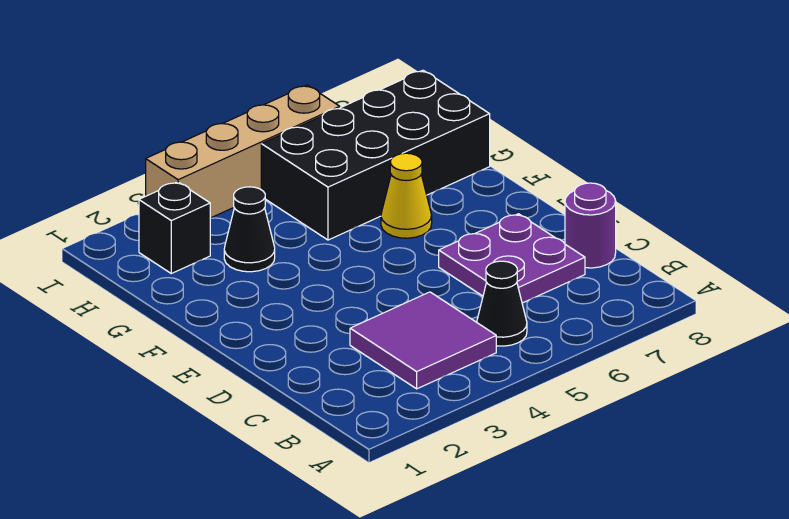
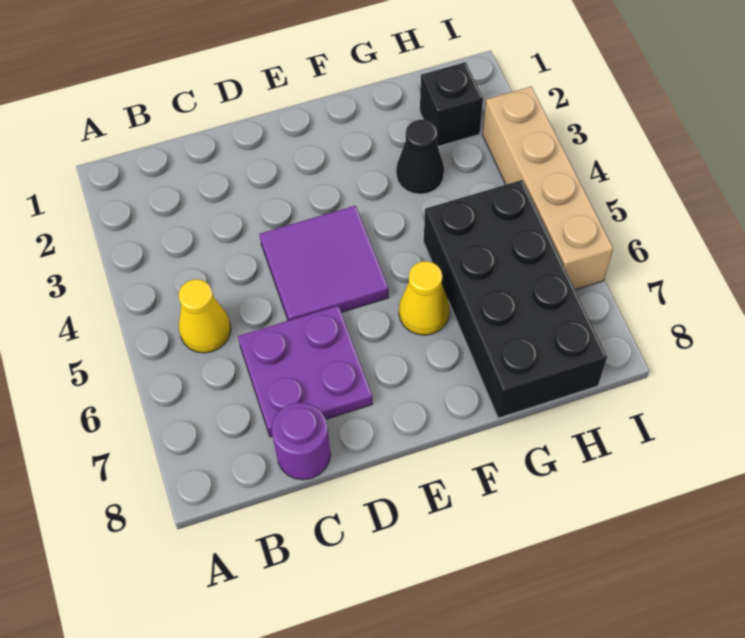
purple 2x2 tile [350,292,496,389] -> purple 2x2 tile moved to [260,206,389,321]
black 1x1 cone [477,261,527,346] -> yellow 1x1 cone [179,279,231,353]

